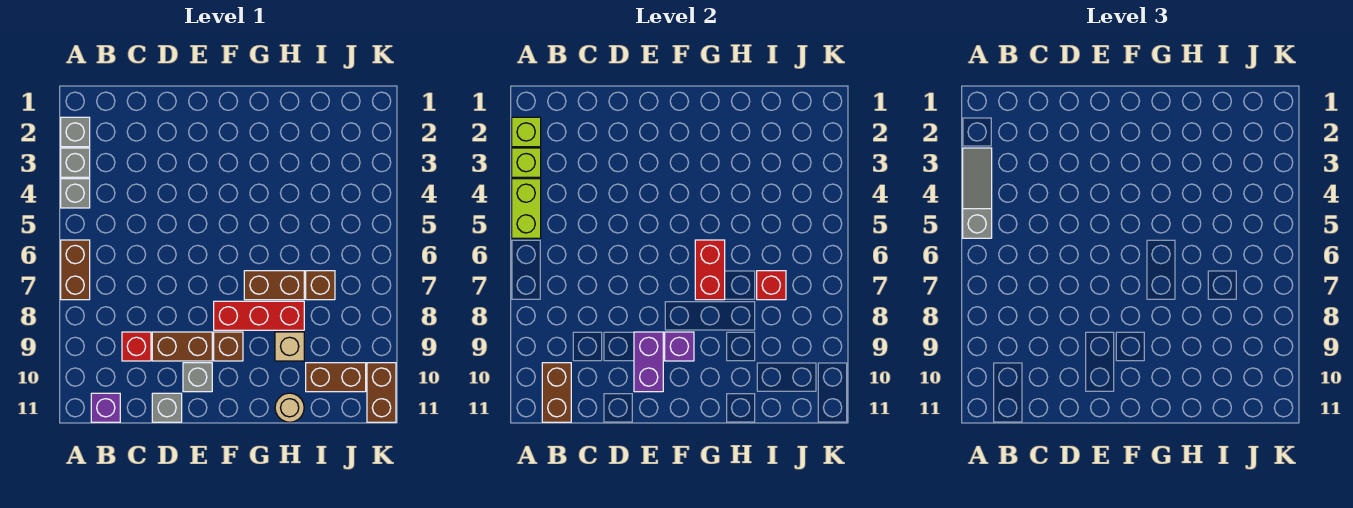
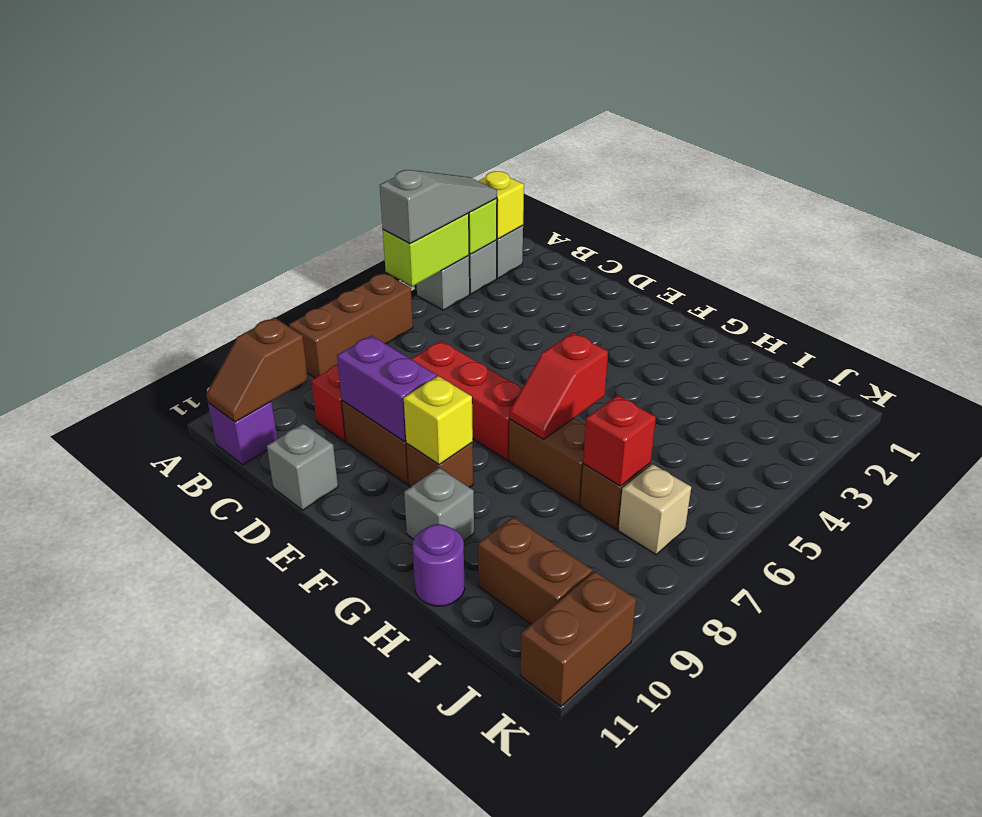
lime 1x1 brick [512,117,541,147] -> yellow 1x1 brick [478,171,524,239]
brown 1x2 brick [61,240,90,300] -> brown 1x3 brick [289,273,413,378]
brown 1x2 brick [542,363,571,422] -> brown 1x2 slope [206,318,308,422]
purple 1x2 brick [634,332,663,392] -> purple 1x2 brick turned to [337,336,437,442]
grey 1x1 brick [183,363,212,392] -> grey 1x1 brick moved to [404,468,474,541]
red 1x3 brick [214,301,304,330] -> red 1x3 brick moved to [411,341,522,460]
purple 1x1 brick [665,332,694,361] -> yellow 1x1 brick [404,376,473,465]
red 1x2 brick [695,240,725,300] -> red 1x2 slope [510,333,608,440]
tan 1x1 brick [275,332,304,361] -> tan 1x1 brick moved to [618,464,691,555]
tan 1x1 round brick [275,393,304,422] -> purple 1x1 round brick [413,524,465,606]

